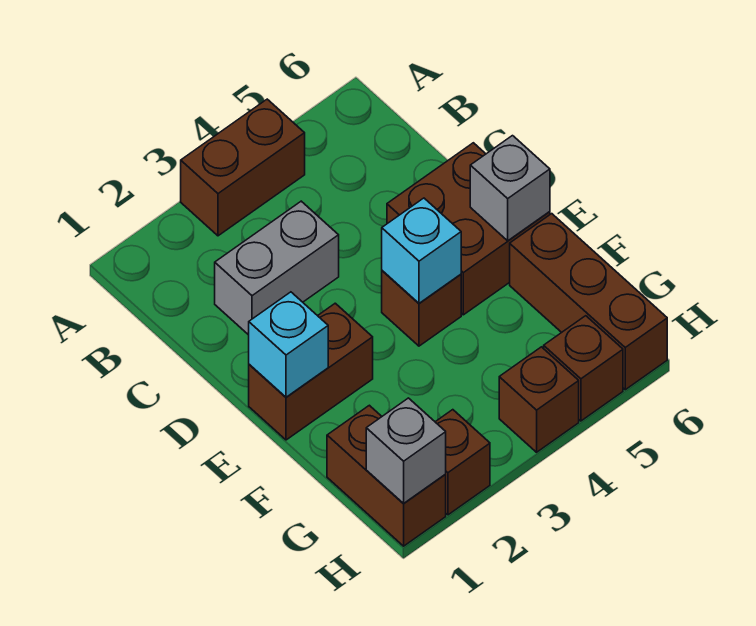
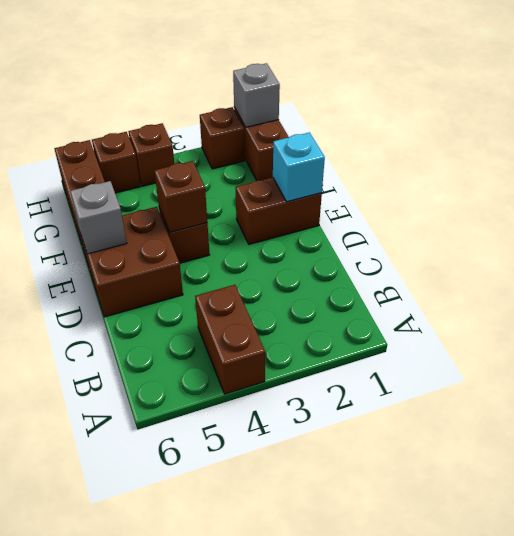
brown 1x2 brick [181,99,305,236] -> brown 1x2 brick turned to [195,285,265,394]
grey 1x2 brick [215,201,339,335] -> none
cyan 1x1 brick [382,198,461,303] -> brown 1x1 brick [154,161,207,232]

